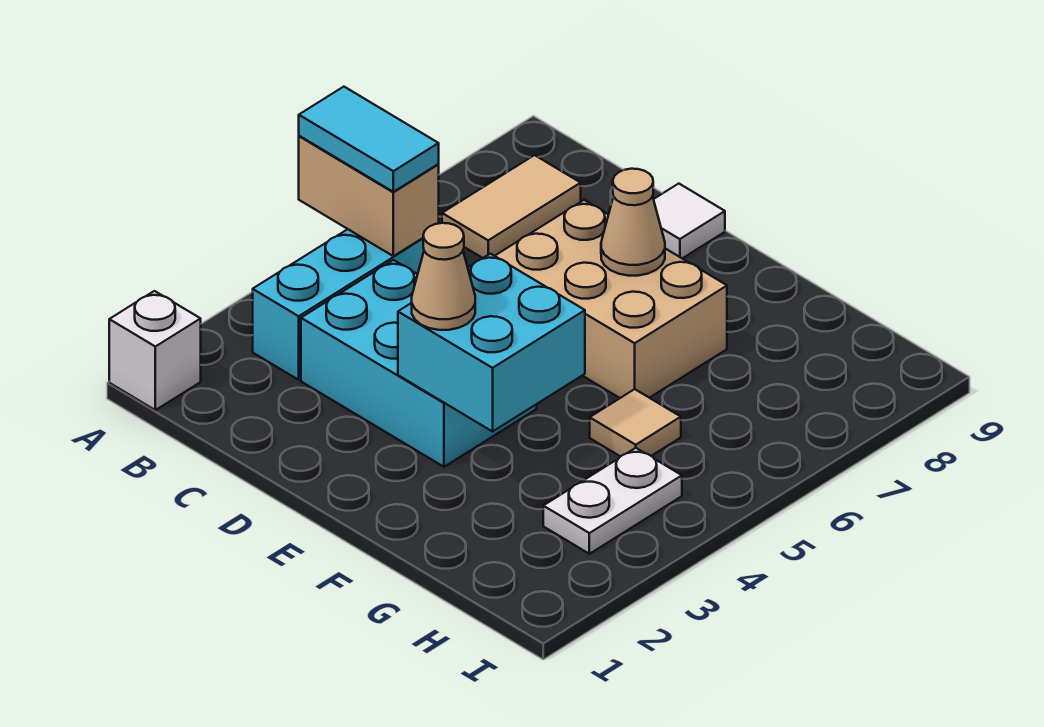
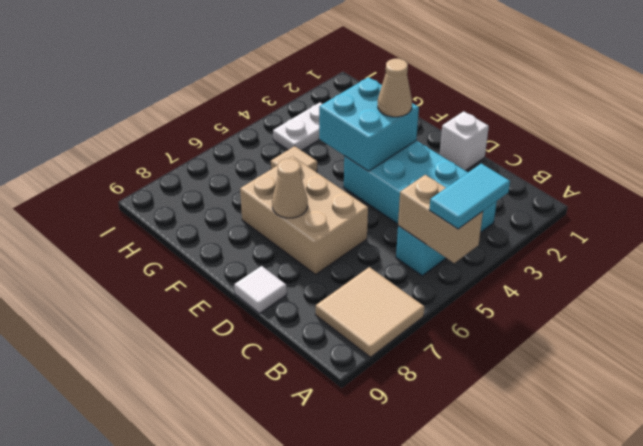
white 1x1 brick [109,291,201,410] -> white 1x1 brick moved to [440,111,489,171]
cyan 1x2 tile [299,87,439,192] -> cyan 1x2 tile turned to [429,164,510,229]
tan 1x2 tile [442,155,581,258] -> tan 2x2 tile [316,267,424,357]

